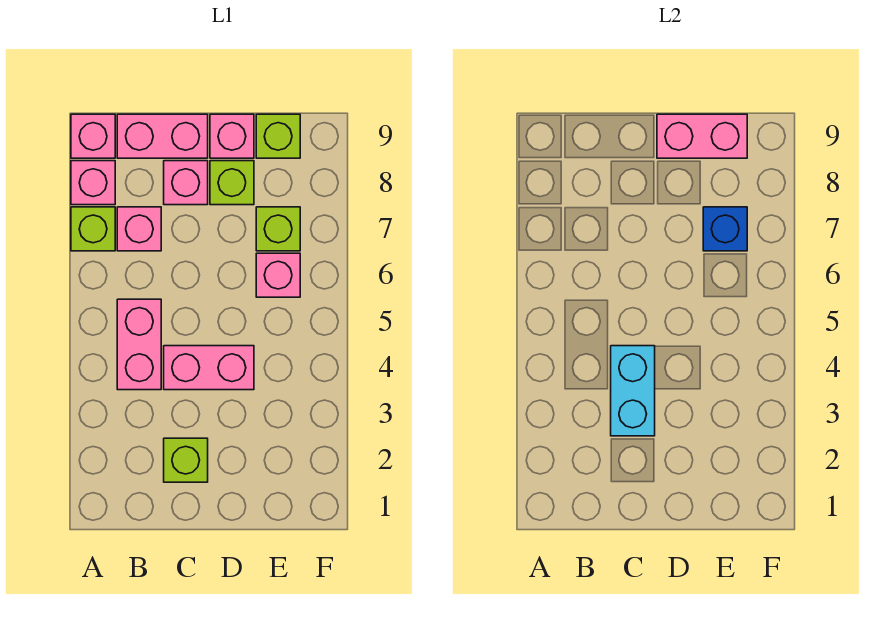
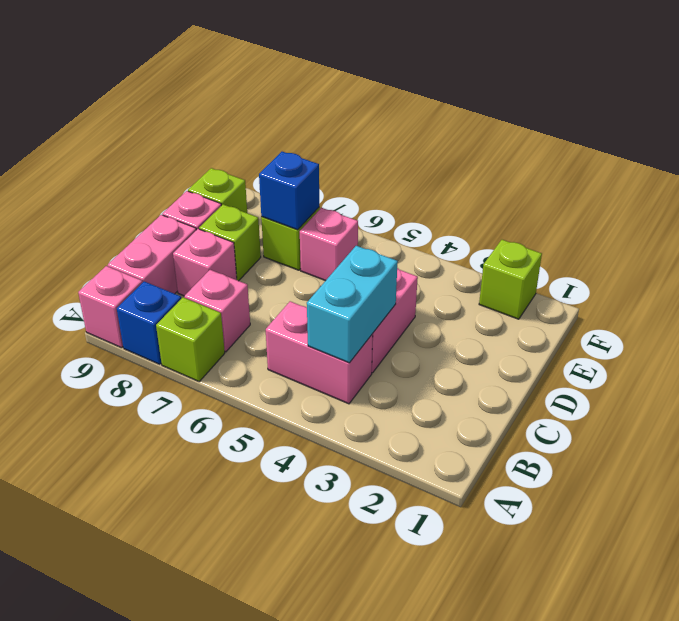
pink 1x1 brick [71,161,115,205] -> blue 1x1 brick [117,281,181,364]
lime 1x1 brick [164,438,208,482] -> lime 1x1 brick moved to [479,240,542,319]
cyan 1x2 brick [611,346,655,436] -> cyan 1x2 brick turned to [307,246,398,363]
pink 1x2 brick [657,114,747,158] -> none

